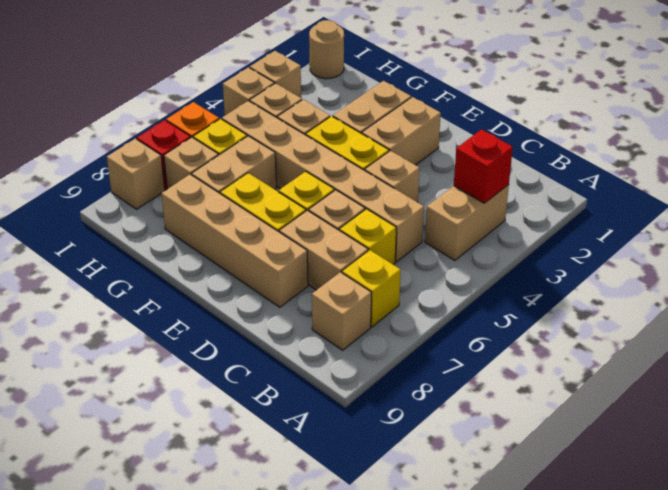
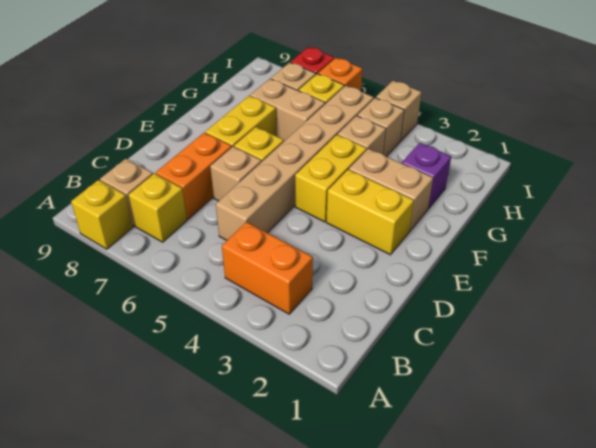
tan 1x2 brick [425,185,509,260] -> orange 1x2 brick [222,222,313,314]
red 1x1 brick [454,129,513,203] -> none
yellow 1x1 brick [339,209,396,265] -> yellow 1x1 brick moved to [71,180,133,249]
tan 1x2 brick [279,210,368,290] -> orange 1x2 brick [156,133,232,219]
tan 1x1 brick [365,151,419,202] -> none
tan 1x4 brick [162,174,308,307] -> none
tan 1x2 brick [362,97,441,165] -> yellow 1x2 brick [326,170,414,255]
none -> purple 1x1 brick [402,143,451,209]
tan 1x1 round brick [309,20,344,79] -> none
tan 1x1 brick [250,51,301,98] -> none
tan 1x1 brick [107,139,165,209] -> none

